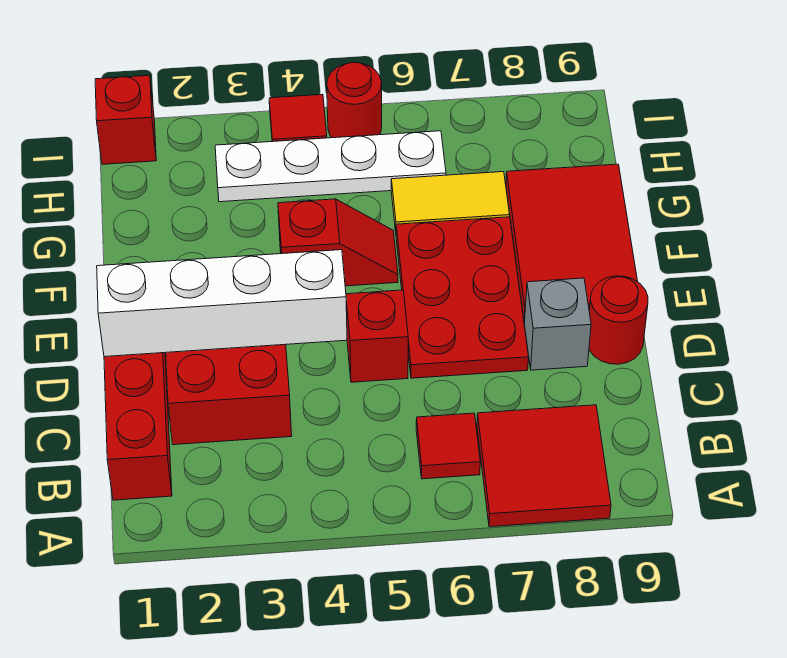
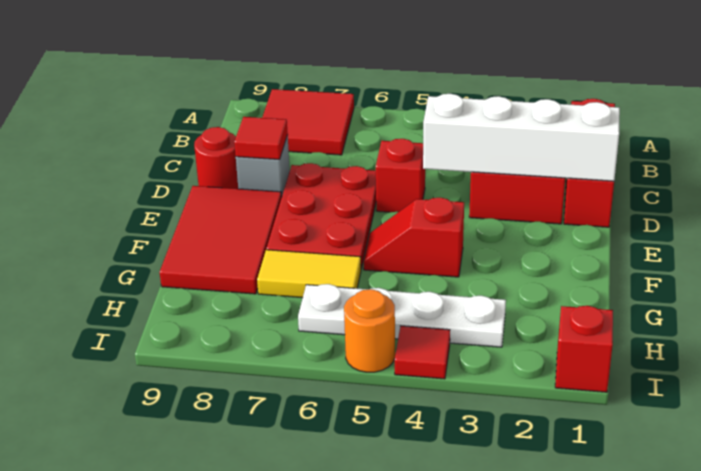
red 1x1 tile [416,413,480,479] -> red 1x1 tile moved to [234,117,288,160]
red 1x1 round brick [327,62,382,138] -> orange 1x1 round brick [344,289,395,372]

